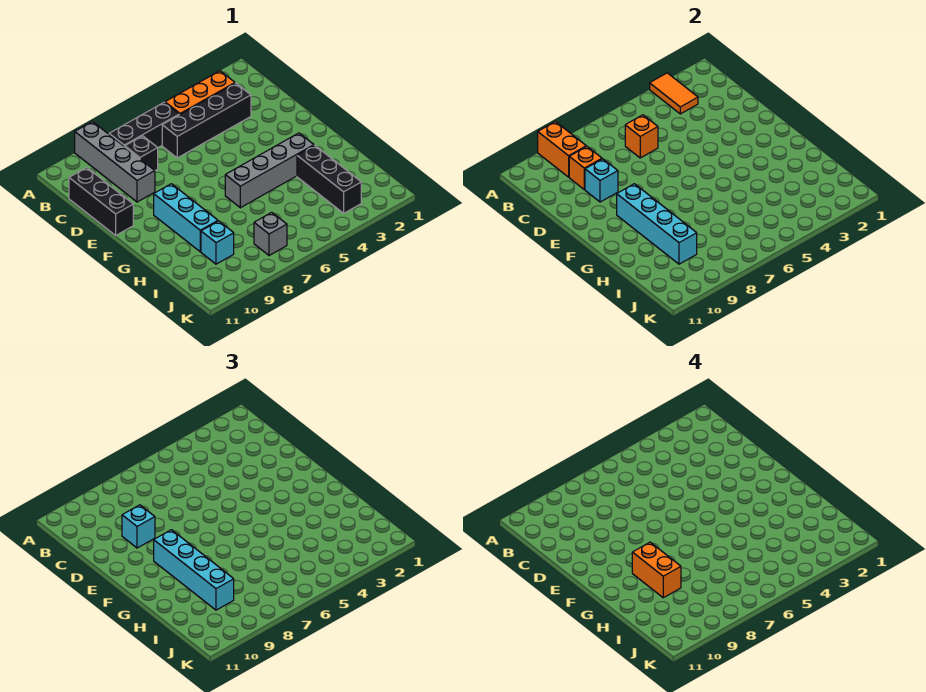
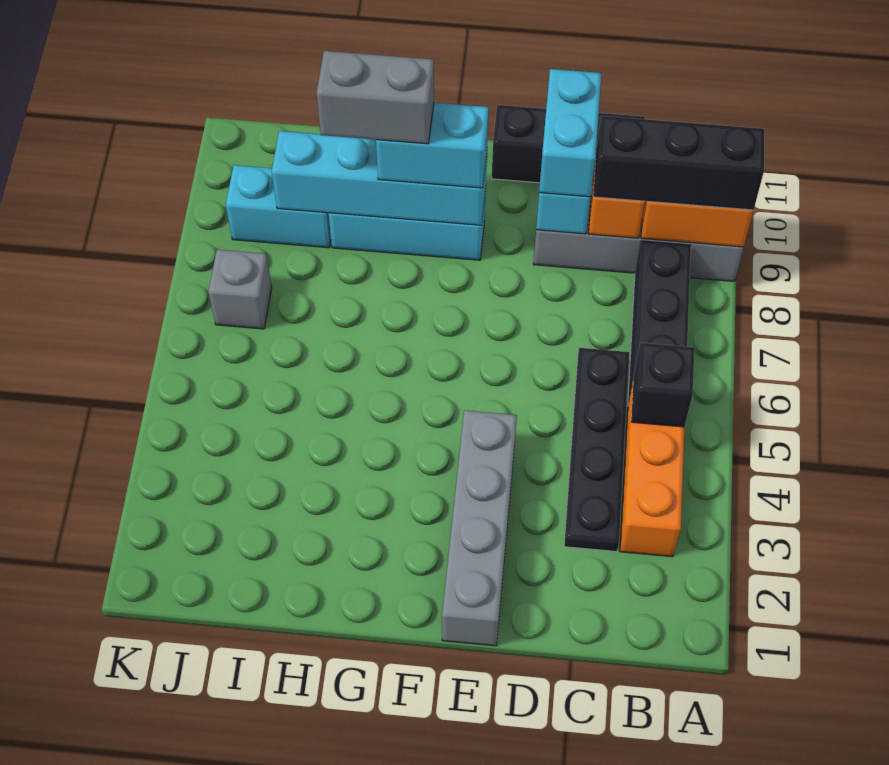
orange 1x2 tile [650,73,698,114] -> none
black 1x4 brick [162,83,251,158] -> black 1x4 plate [564,348,629,552]
orange 1x1 brick [625,115,658,158] -> none
black 1x1 brick [125,136,158,170] -> black 1x1 brick moved to [631,343,694,427]
cyan 1x1 brick [122,505,155,548] -> cyan 1x2 brick [539,69,601,197]
cyan 1x4 brick [154,530,234,610] -> cyan 1x2 brick [376,103,489,188]
grey 1x4 brick [225,133,314,208] -> grey 1x4 brick moved to [442,410,517,646]
orange 1x2 brick [632,542,681,598] -> grey 1x2 brick [317,51,434,144]
black 1x3 brick [297,145,361,213] -> black 1x3 brick moved to [593,116,764,210]
cyan 1x1 brick [201,221,234,264] -> cyan 1x2 brick [226,165,331,248]

